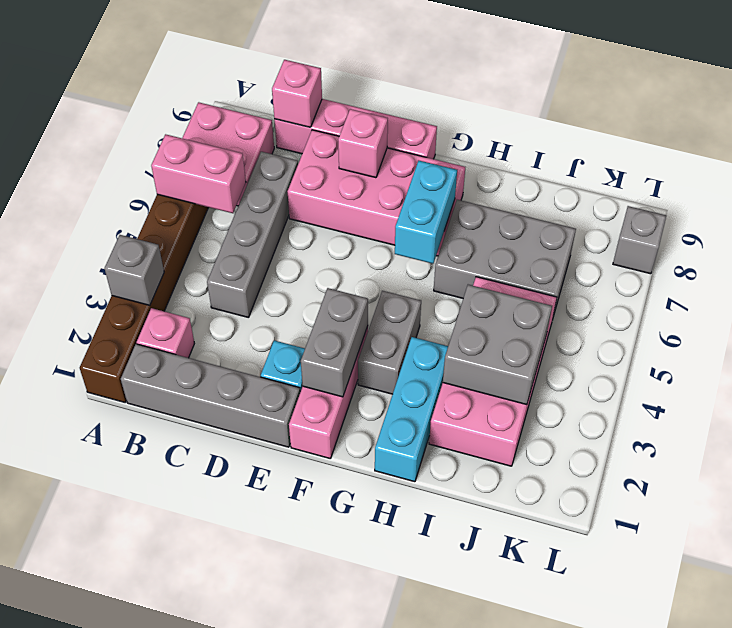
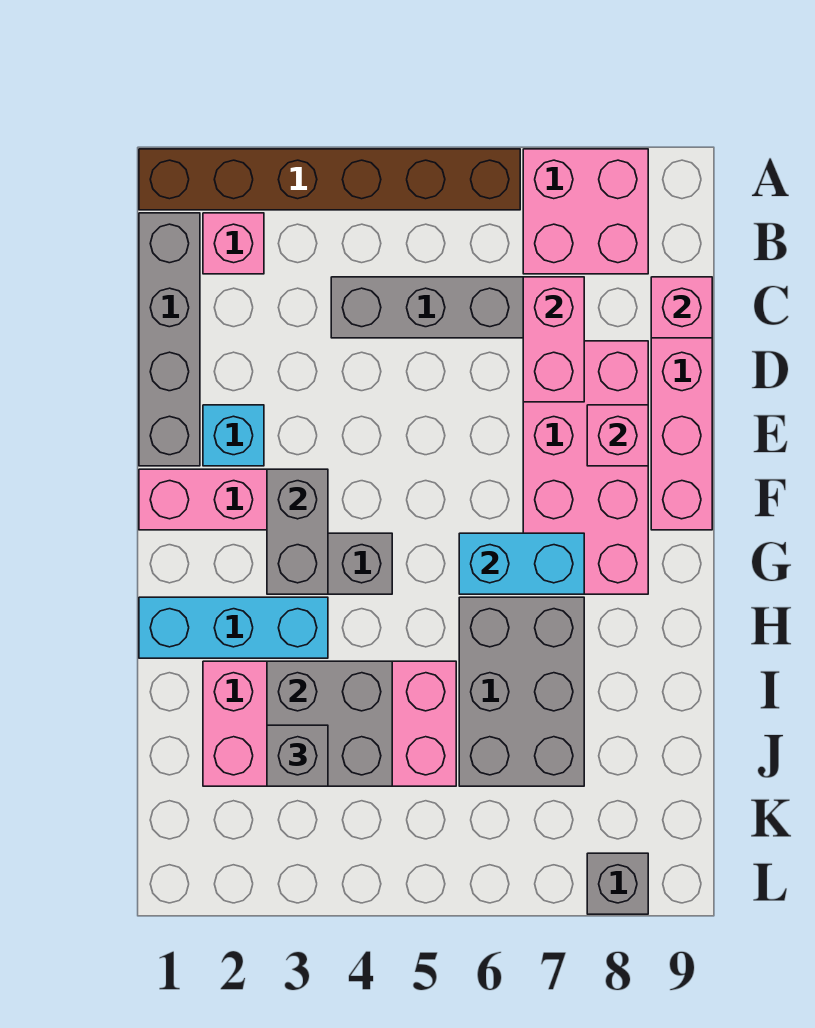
grey 1x1 brick [105,235,164,305] -> grey 1x1 brick moved to [267,725,328,786]
pink 1x2 brick [151,134,246,213] -> pink 1x2 brick moved to [523,277,584,402]
grey 1x2 brick [301,288,368,397] -> grey 1x2 brick turned to [267,469,328,594]

